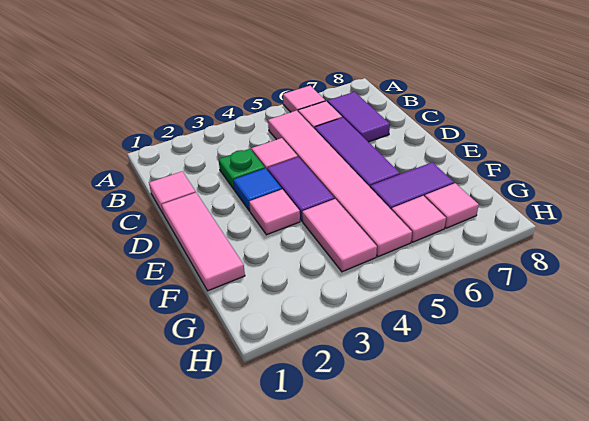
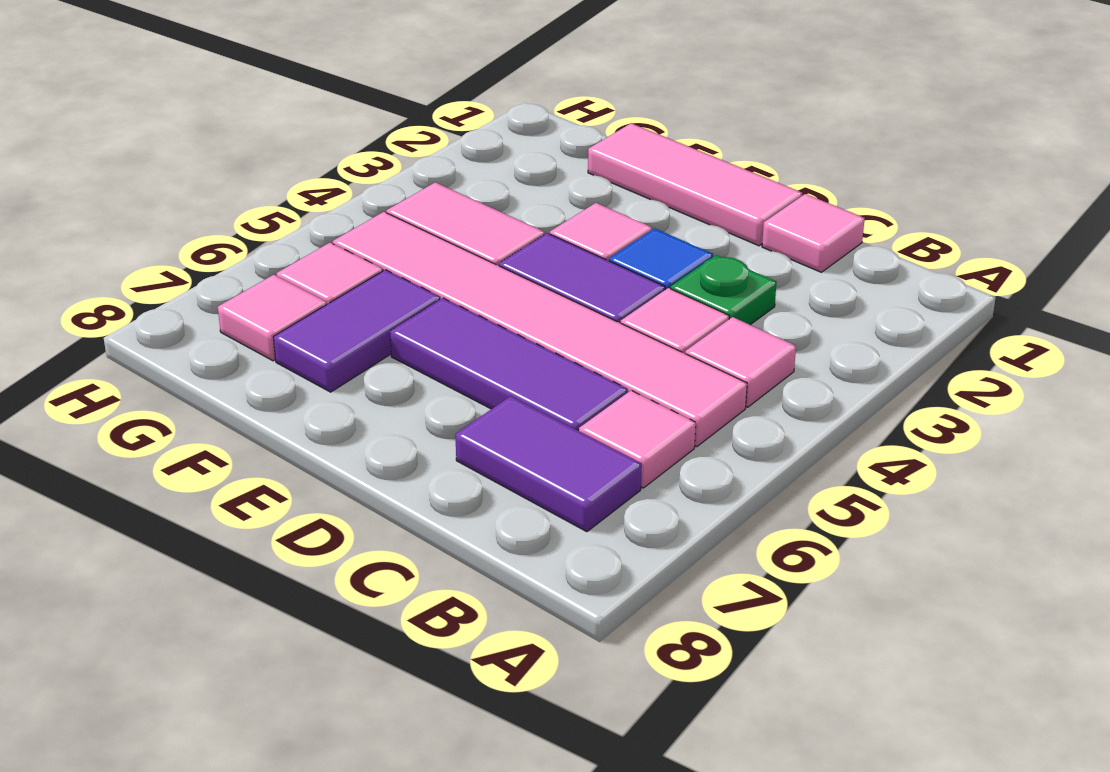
pink 1x1 tile [283,86,325,112] -> pink 1x1 tile moved to [685,317,796,407]

